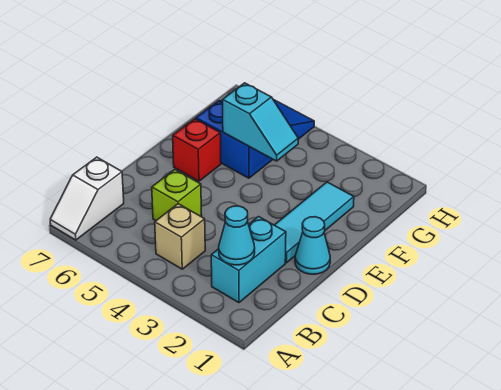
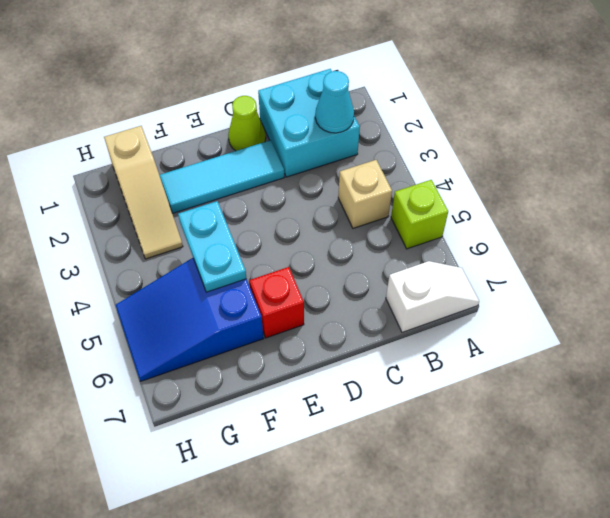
cyan 1x2 brick [211,217,286,303] -> cyan 2x2 brick [258,69,360,177]
lime 1x1 brick [152,170,202,220] -> lime 1x1 brick moved to [391,180,448,249]
cyan 1x1 cone [295,217,330,274] -> lime 1x1 cone [228,96,266,151]
cyan 1x2 slope [223,83,298,161] -> cyan 1x2 plate [178,201,246,292]
none -> tan 1x3 slope [104,126,183,259]

